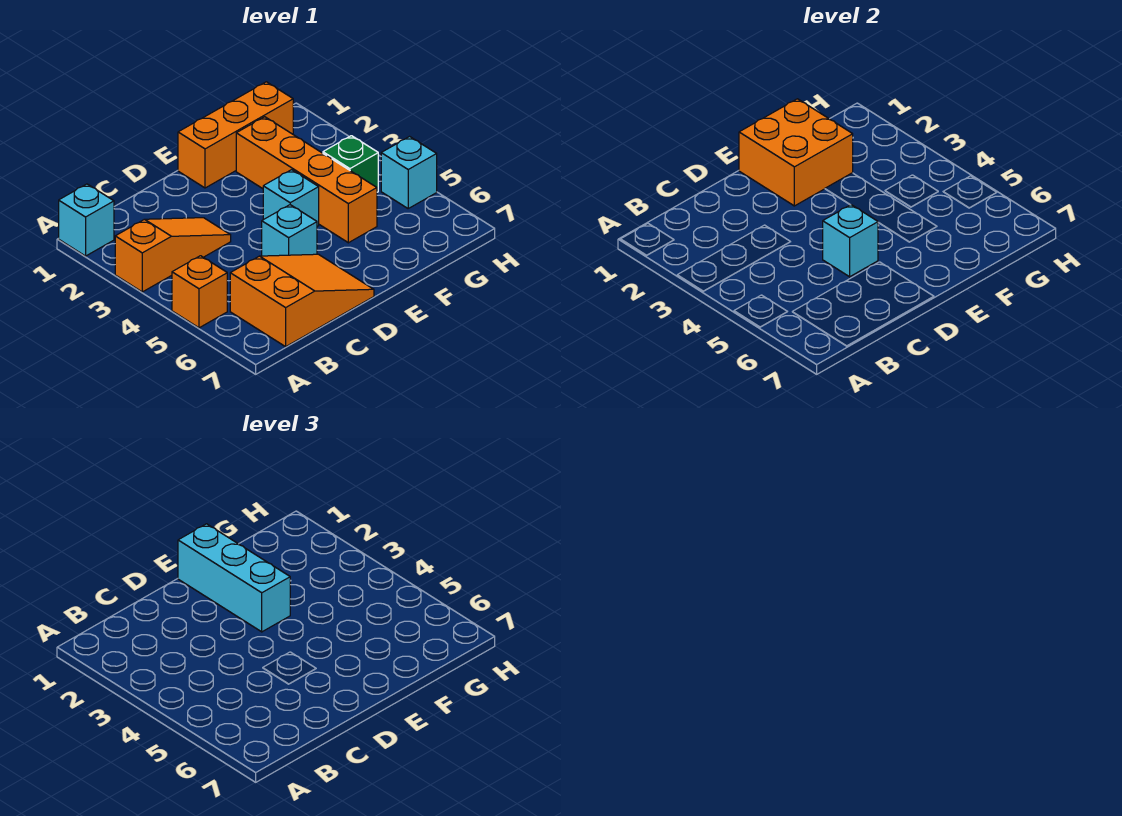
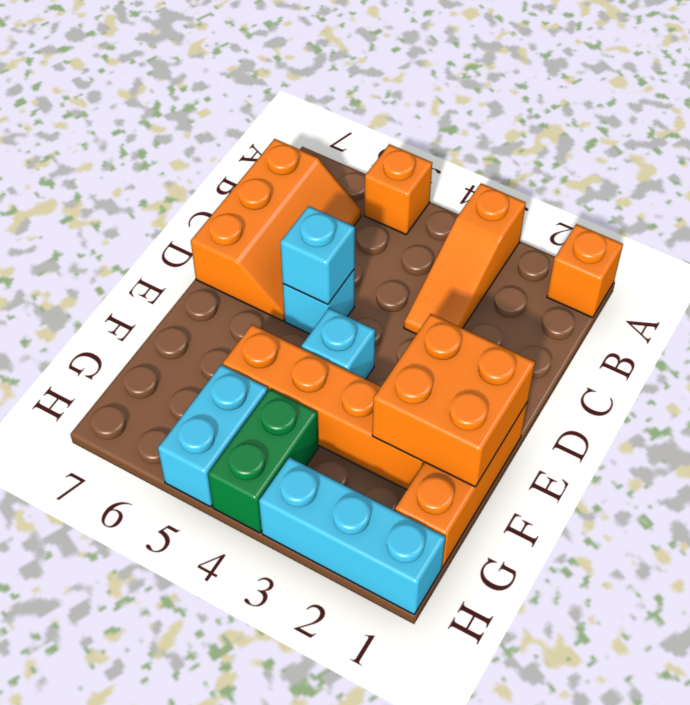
cyan 1x1 brick [59,184,114,256] -> orange 1x1 brick [547,224,623,318]
orange 2x3 slope [230,254,374,347] -> orange 2x3 slope turned to [191,139,361,321]
cyan 1x3 brick [178,524,290,632] -> cyan 1x3 brick moved to [259,457,445,614]
green 1x1 brick [323,136,378,192] -> green 1x2 brick [208,389,318,533]
cyan 1x1 brick [381,137,437,208] -> cyan 1x2 brick [158,365,268,507]

